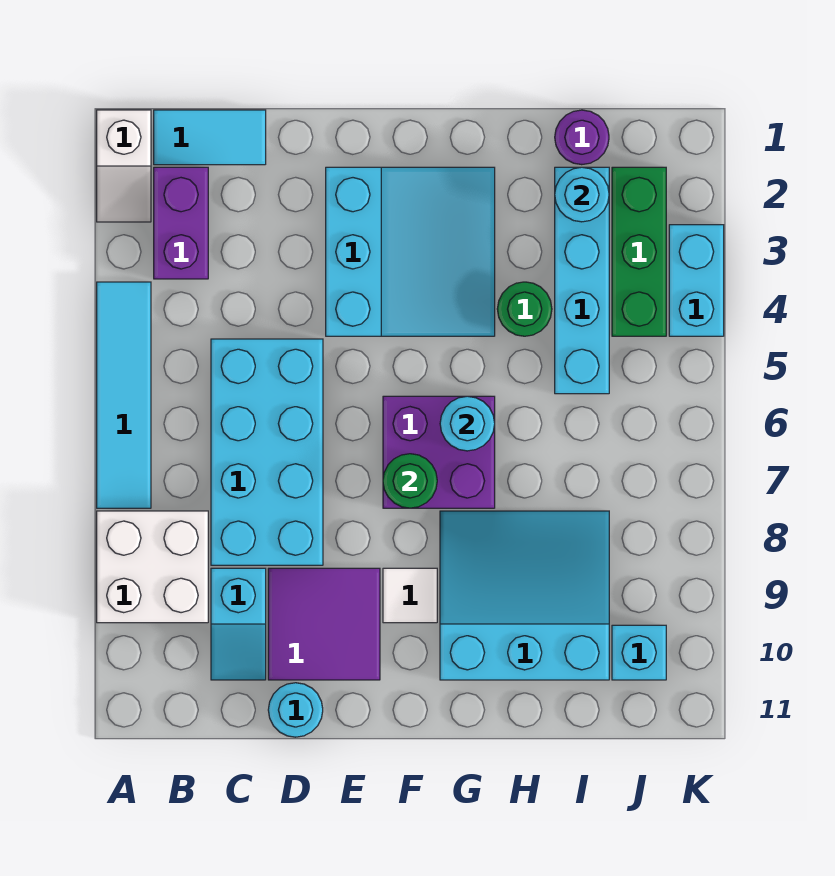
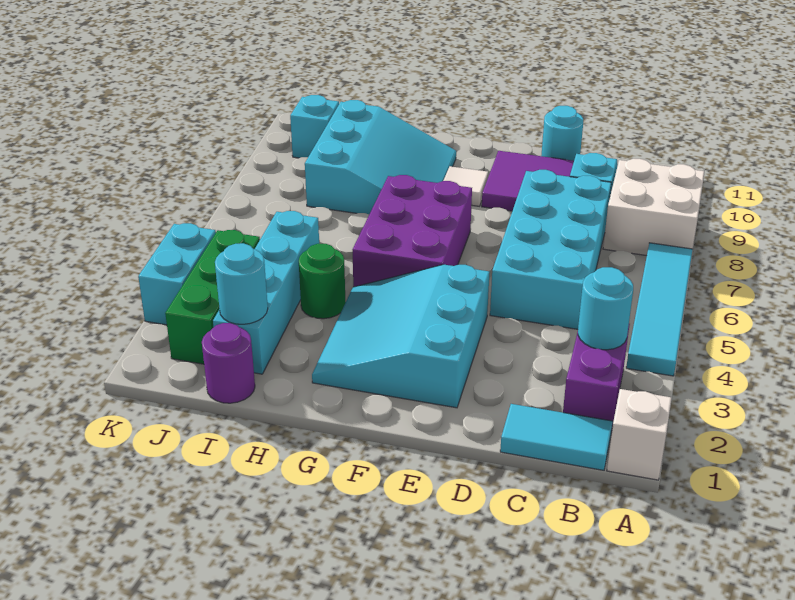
purple 2x2 brick [383,396,495,508] -> purple 2x3 brick [352,175,472,287]
green 1x1 round brick [383,454,437,508] -> none
cyan 1x1 round brick [440,396,495,451] -> cyan 1x1 round brick moved to [578,267,633,350]
cyan 3x3 slope [440,511,609,680] -> cyan 3x3 slope turned to [305,100,456,214]

